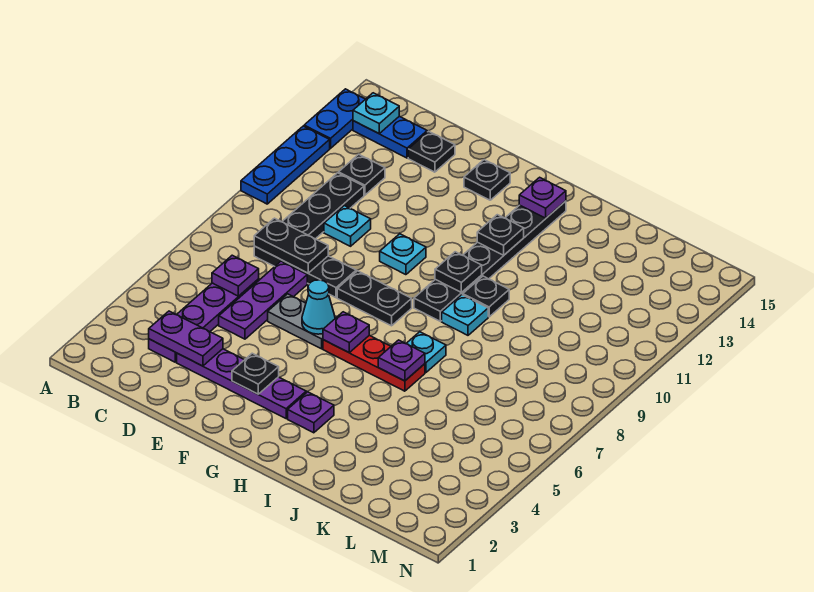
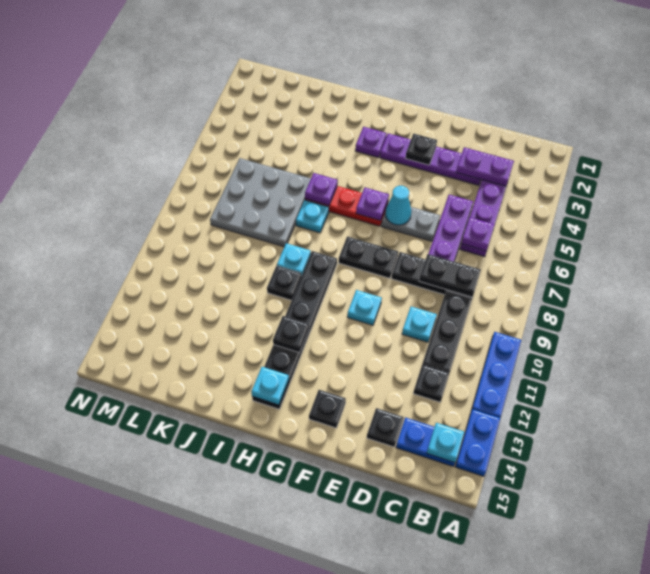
black 1x1 plate [435,252,482,293] -> none
purple 1x1 plate [519,177,566,218] -> cyan 1x1 plate [251,367,289,405]
none -> grey 3x3 plate [210,158,311,247]

